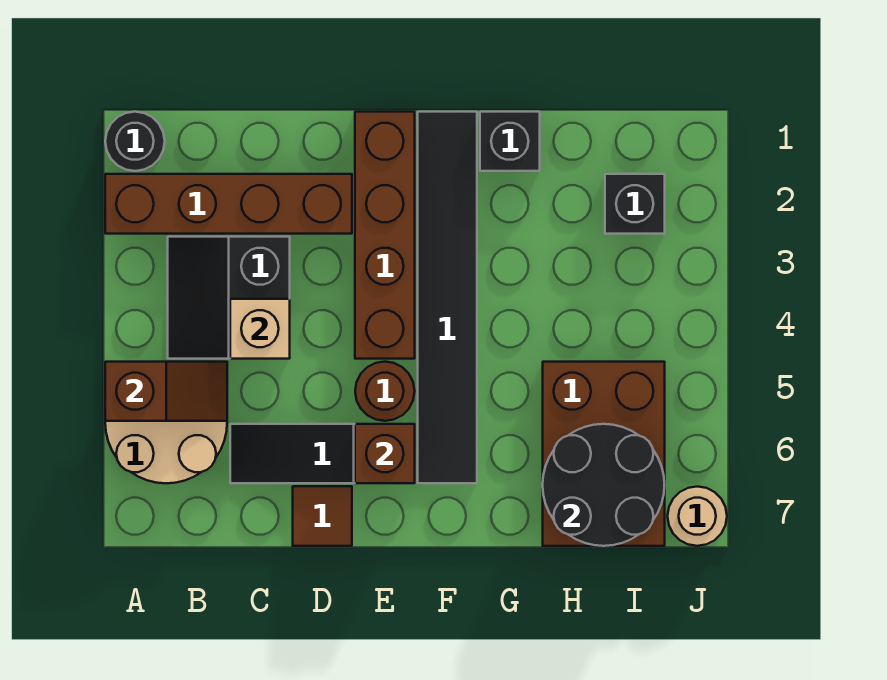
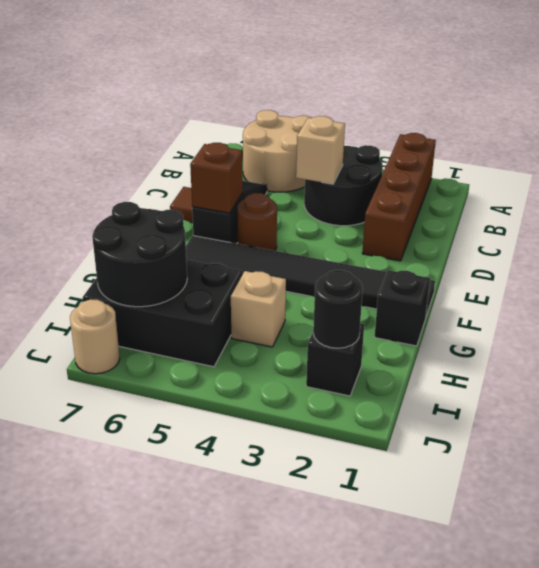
black 1x1 round brick [105,112,165,171] -> black 1x1 round brick moved to [313,270,363,348]
brown 1x2 slope [105,362,227,421] -> none
black 2x2 slope [168,237,290,359] -> black 2x2 round brick [304,145,383,226]
brown 1x4 brick [355,112,415,359] -> none
none -> tan 1x1 brick [231,271,286,347]
brown 2x3 brick [543,362,665,546] -> black 2x3 brick [83,260,243,367]

